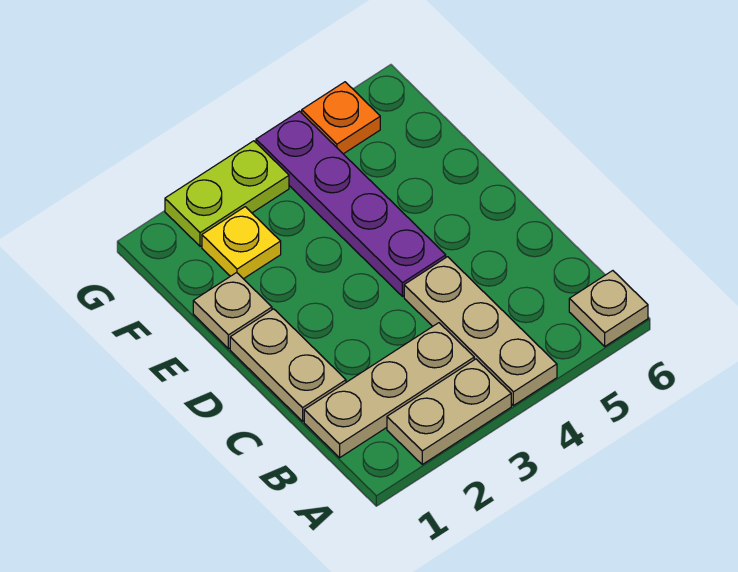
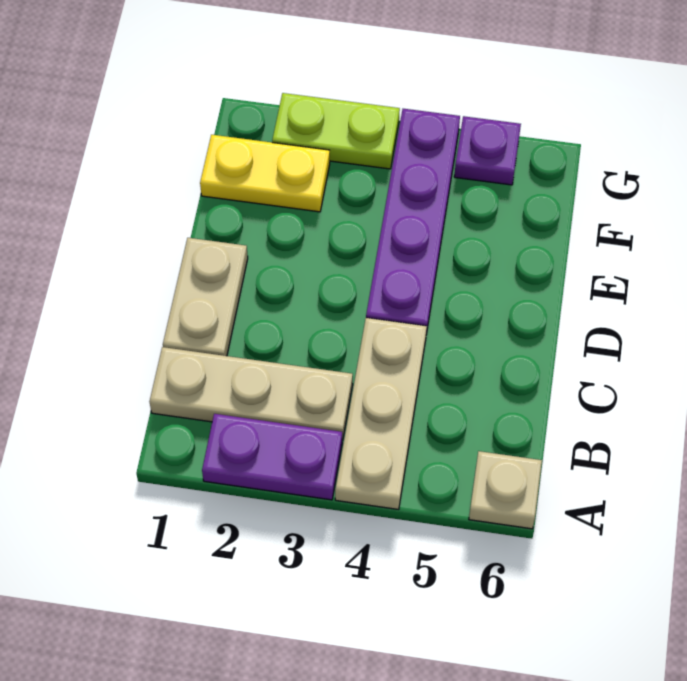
tan 1x2 plate [387,359,511,464] -> purple 1x2 plate [202,414,342,500]
tan 1x1 plate [193,273,272,349] -> none
yellow 1x1 plate [202,207,281,279] -> yellow 1x2 plate [200,135,330,212]
orange 1x1 plate [302,82,380,154] -> purple 1x1 plate [454,116,521,185]

